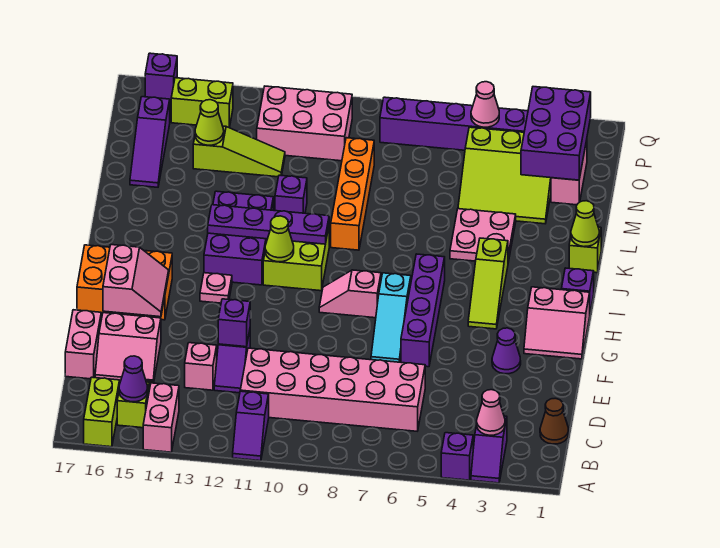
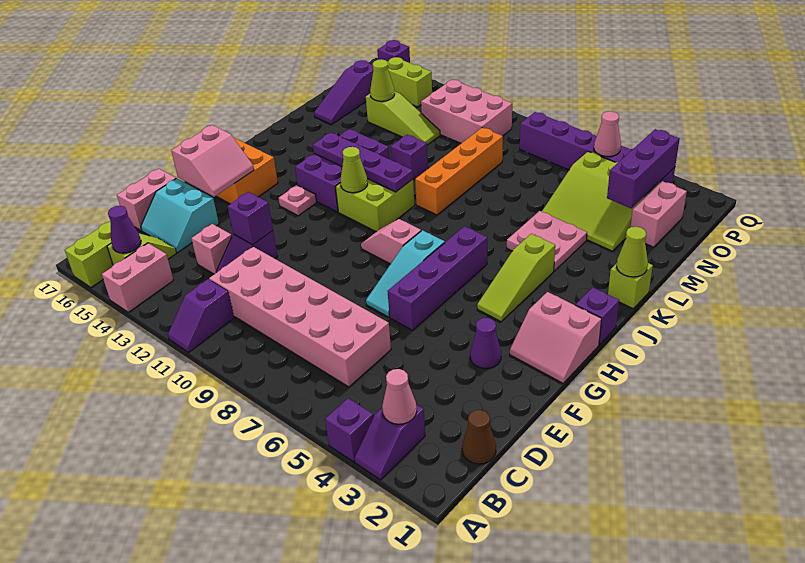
pink 2x2 slope [95,313,161,383] -> cyan 2x2 slope [141,178,219,252]
purple 2x3 brick [521,87,591,180] -> purple 1x3 brick [607,129,679,208]

